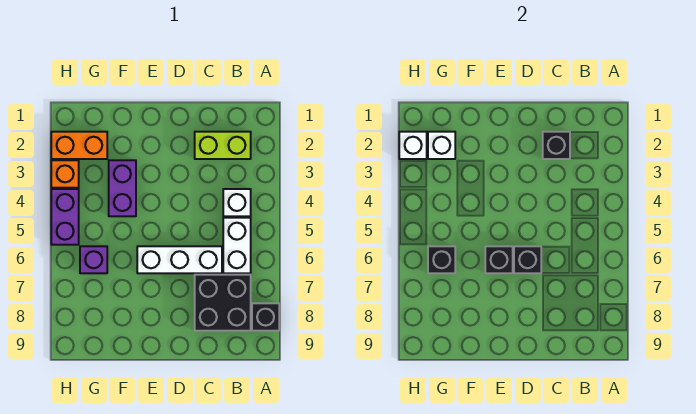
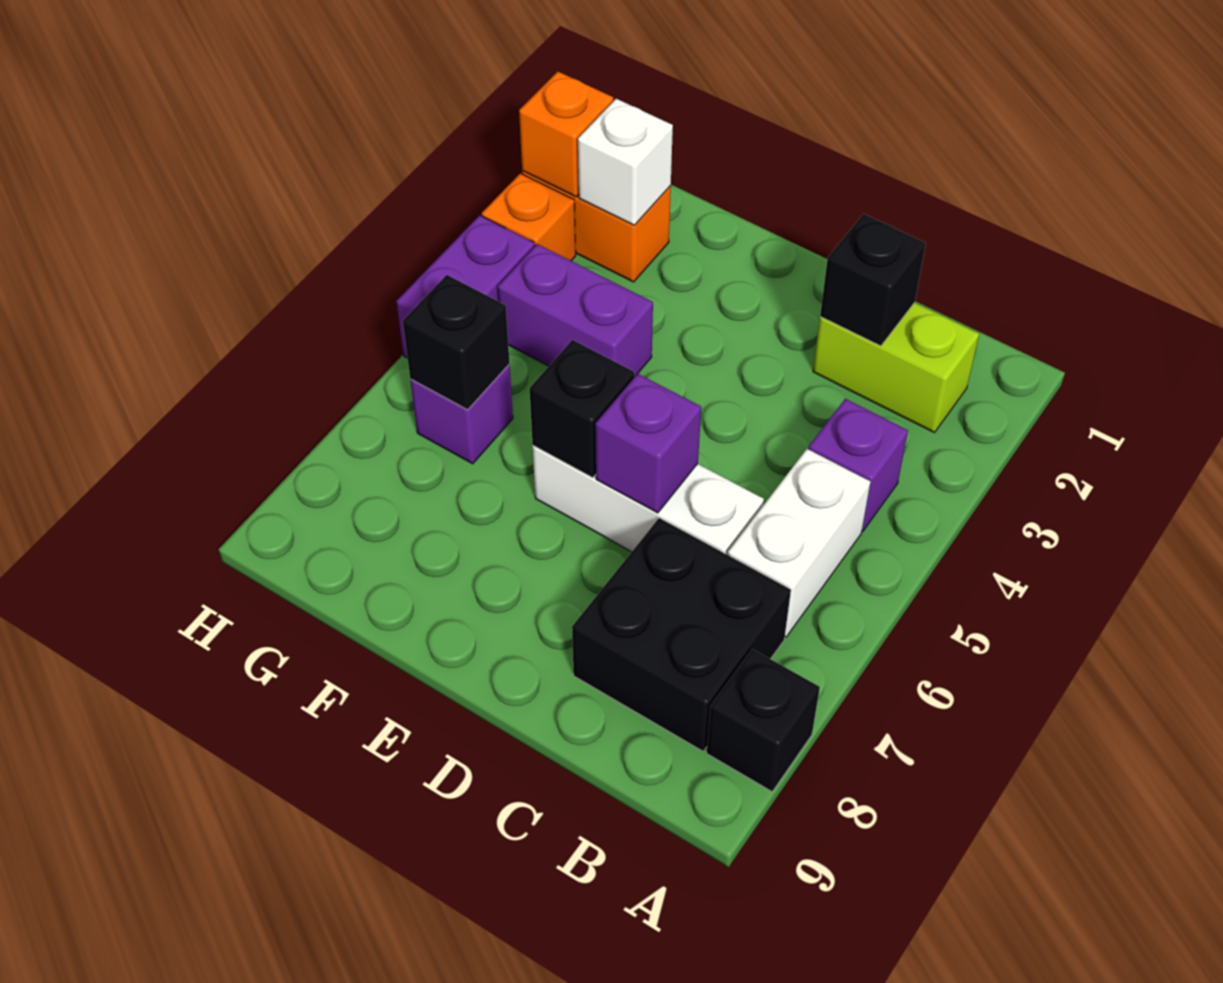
white 1x1 brick [223,189,251,216] -> purple 1x1 brick [808,399,908,531]
black 1x1 brick [514,246,541,273] -> purple 1x1 brick [595,374,701,513]
purple 1x2 brick [109,160,136,216] -> purple 1x2 brick turned to [498,244,653,377]
white 1x1 brick [399,132,427,159] -> orange 1x1 brick [519,72,613,197]

